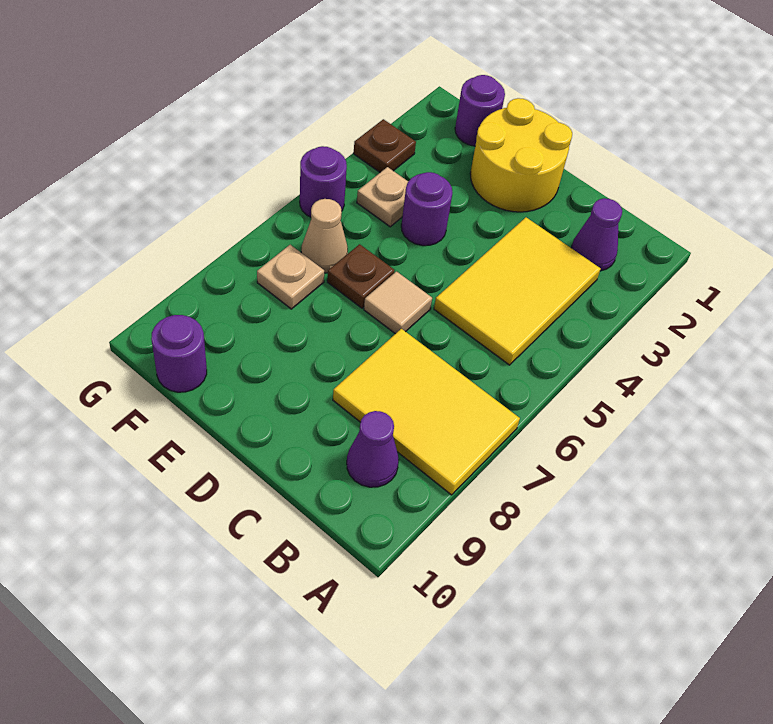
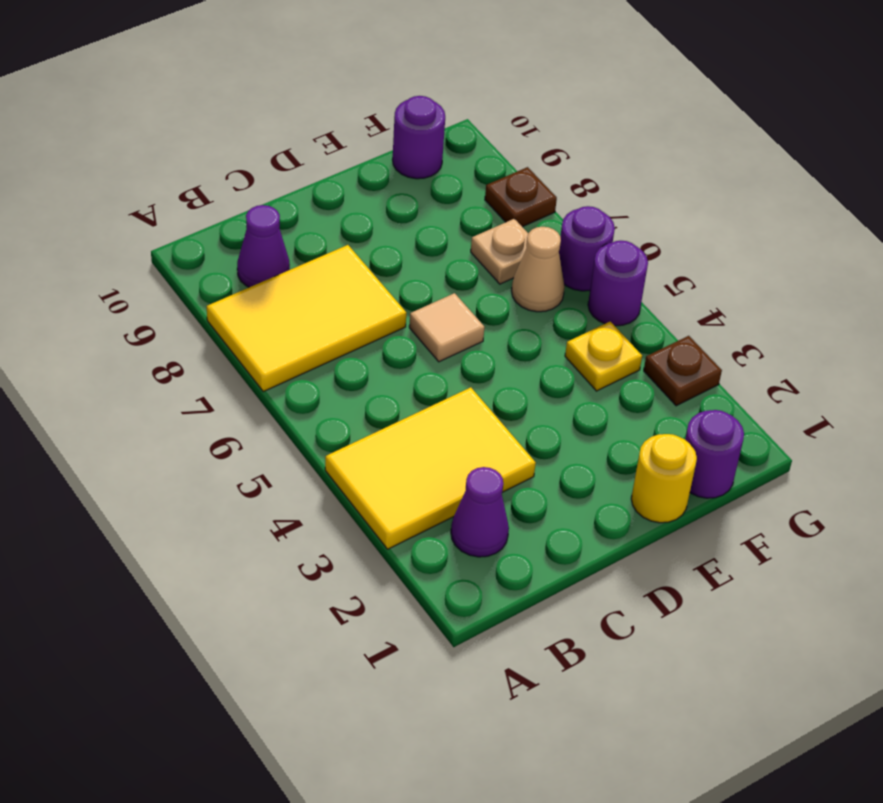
yellow 2x3 tile [434,217,601,365] -> yellow 2x3 tile turned to [325,387,536,549]
yellow 2x2 round brick [470,98,572,212] -> yellow 1x1 round brick [631,434,697,523]
purple 1x1 round brick [401,172,452,246] -> purple 1x1 round brick moved to [559,206,615,291]
brown 1x1 plate [327,244,395,308] -> brown 1x1 plate moved to [485,167,557,227]
tan 1x1 plate [357,167,408,227] -> yellow 1x1 plate [565,322,642,391]

